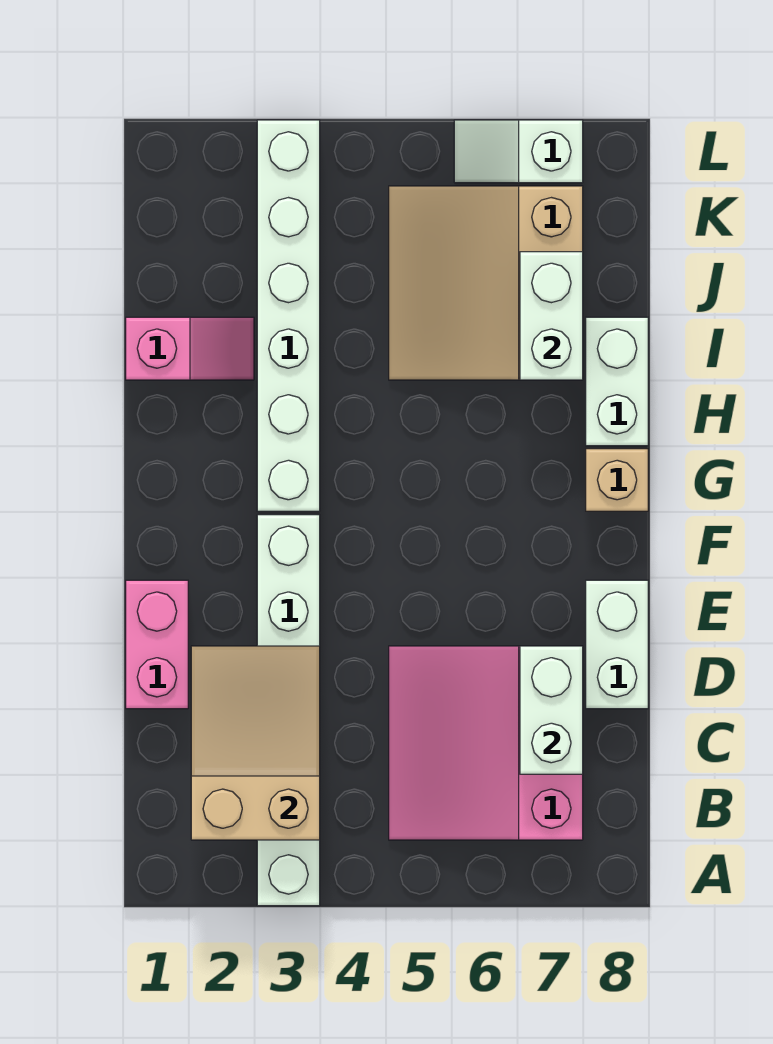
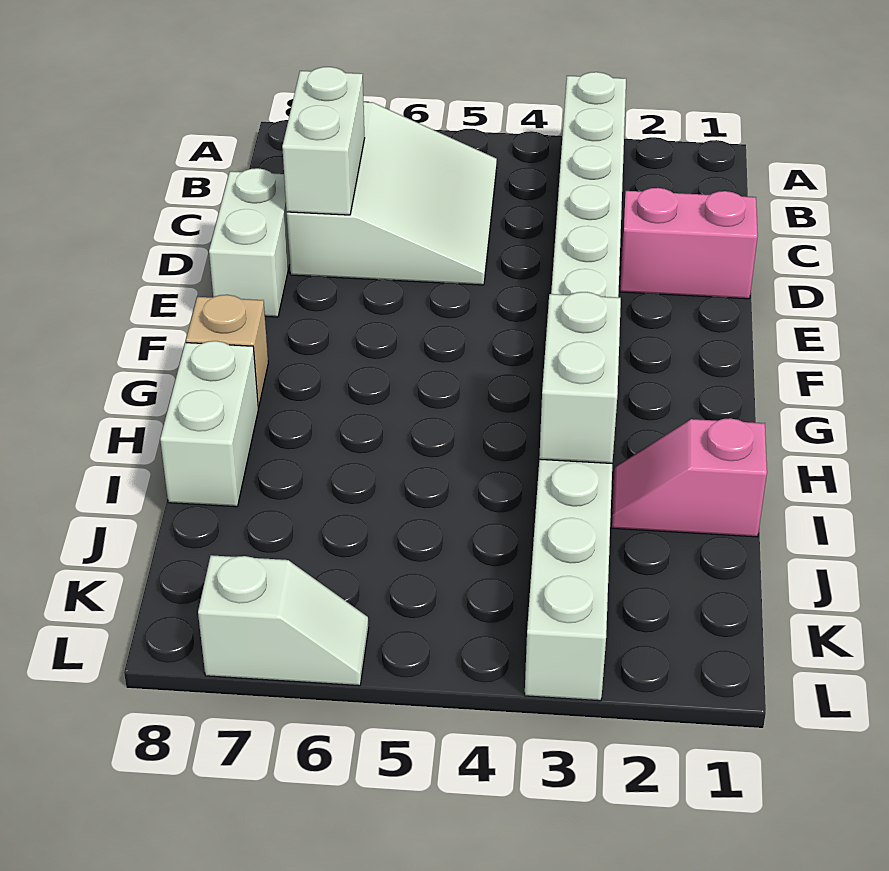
tan 2x3 slope [191,646,320,840] -> none
pink 3x3 slope [389,646,583,840] -> white 3x3 slope [287,102,497,285]
pink 1x2 brick [126,580,188,709] -> pink 1x2 brick turned to [620,188,758,299]
tan 3x3 slope [389,186,583,380] -> none
white 1x2 brick [520,252,583,380] -> white 1x2 brick moved to [539,292,621,463]

